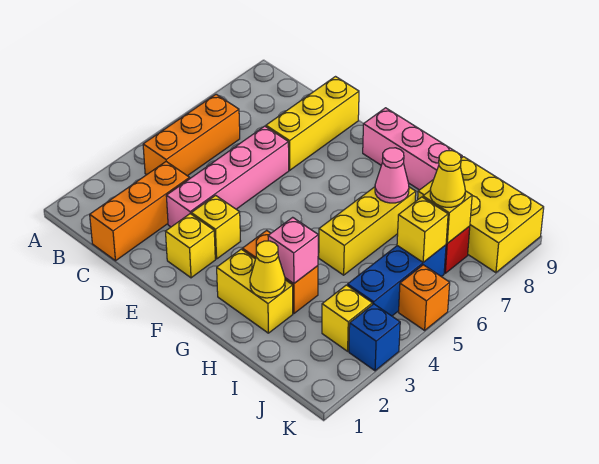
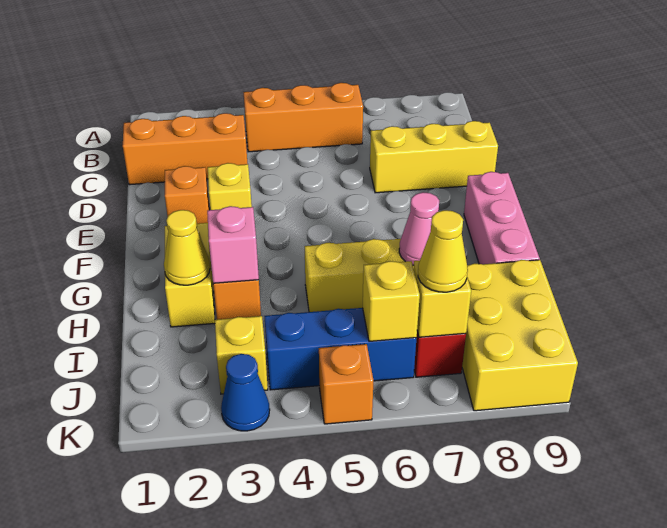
pink 1x4 brick [166,126,289,227] -> none
yellow 1x1 brick [165,214,215,278] -> orange 1x1 brick [165,166,210,224]
blue 1x1 brick [349,304,400,371] -> blue 1x1 cone [221,354,270,431]

